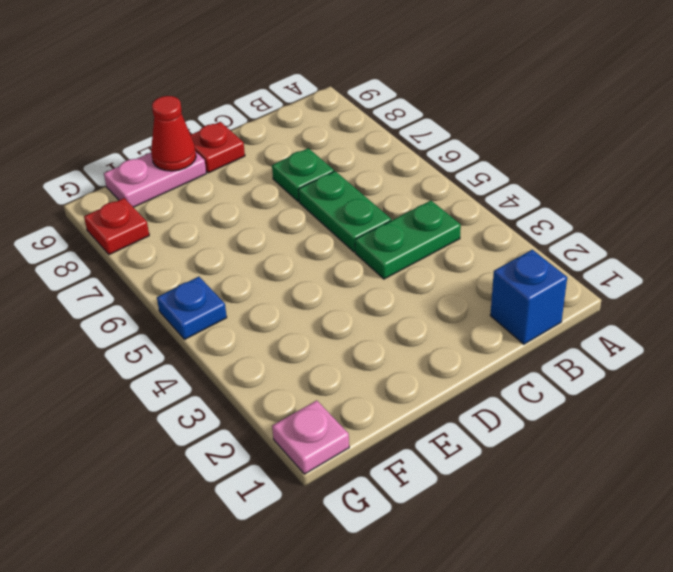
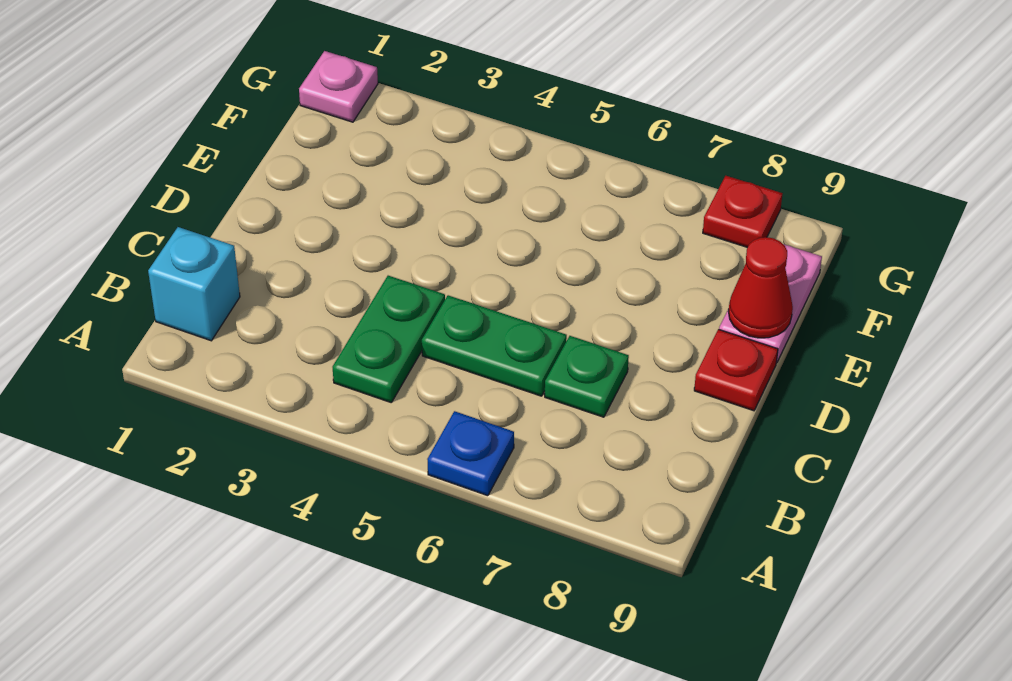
blue 1x1 brick [490,250,567,344] -> cyan 1x1 brick [148,227,240,341]
blue 1x1 plate [157,277,227,340] -> blue 1x1 plate moved to [427,411,514,496]

